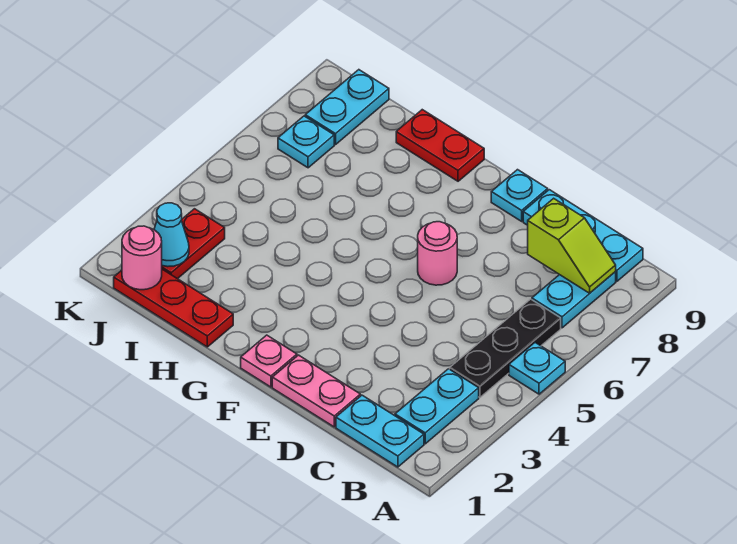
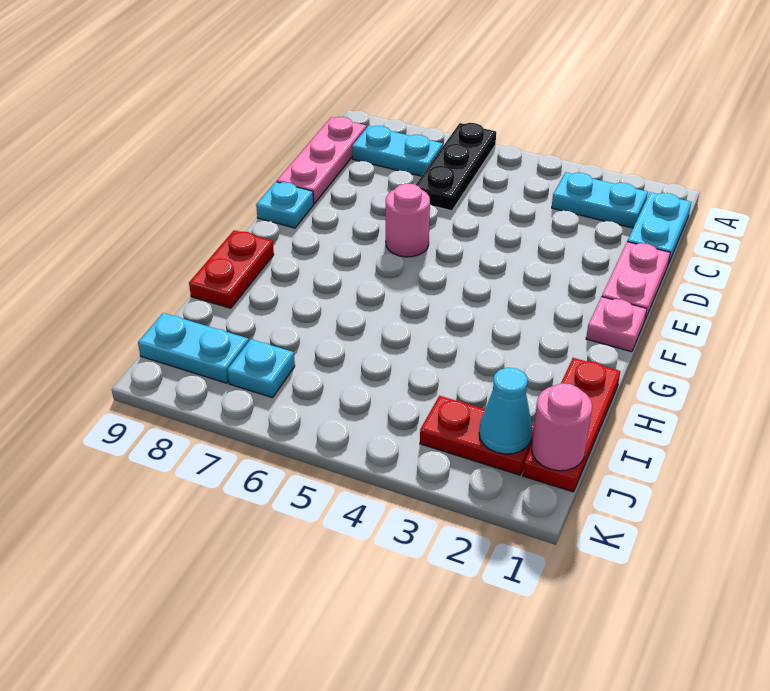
cyan 1x1 plate [509,343,565,394] -> none
black 1x3 plate [450,299,561,397] -> black 1x3 plate turned to [416,123,496,211]
lime 1x2 slope [528,198,616,293] -> none
cyan 1x3 plate [523,190,643,281] -> pink 1x3 plate [277,117,367,204]

